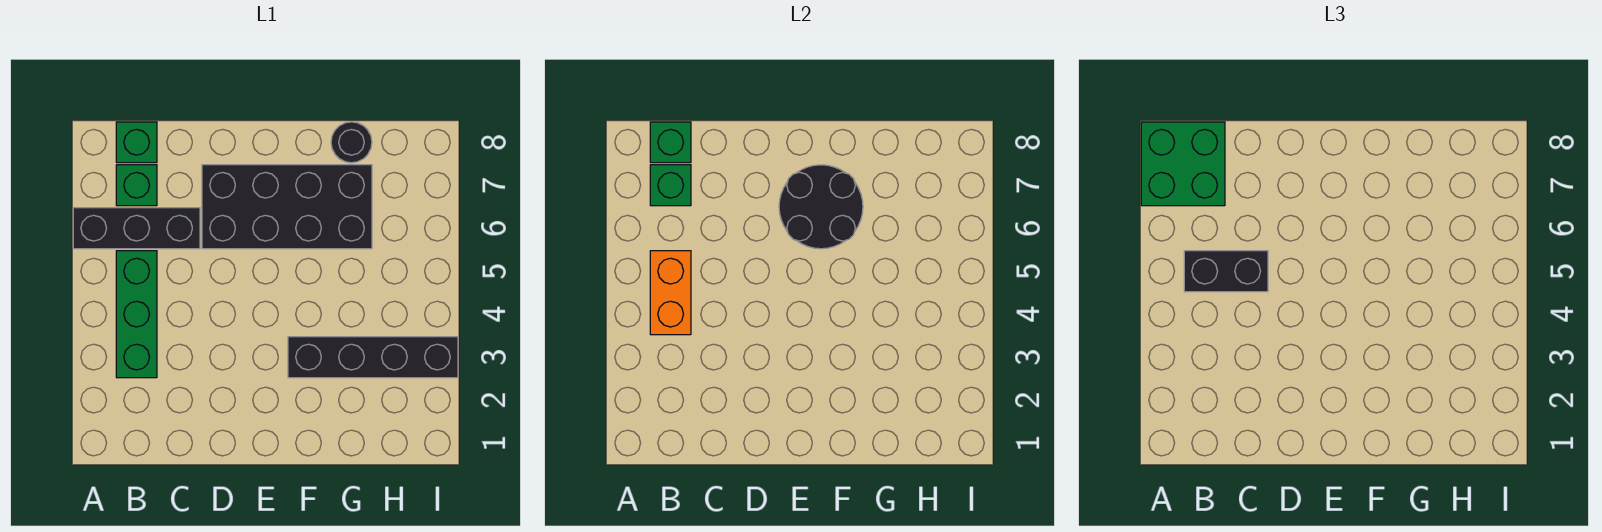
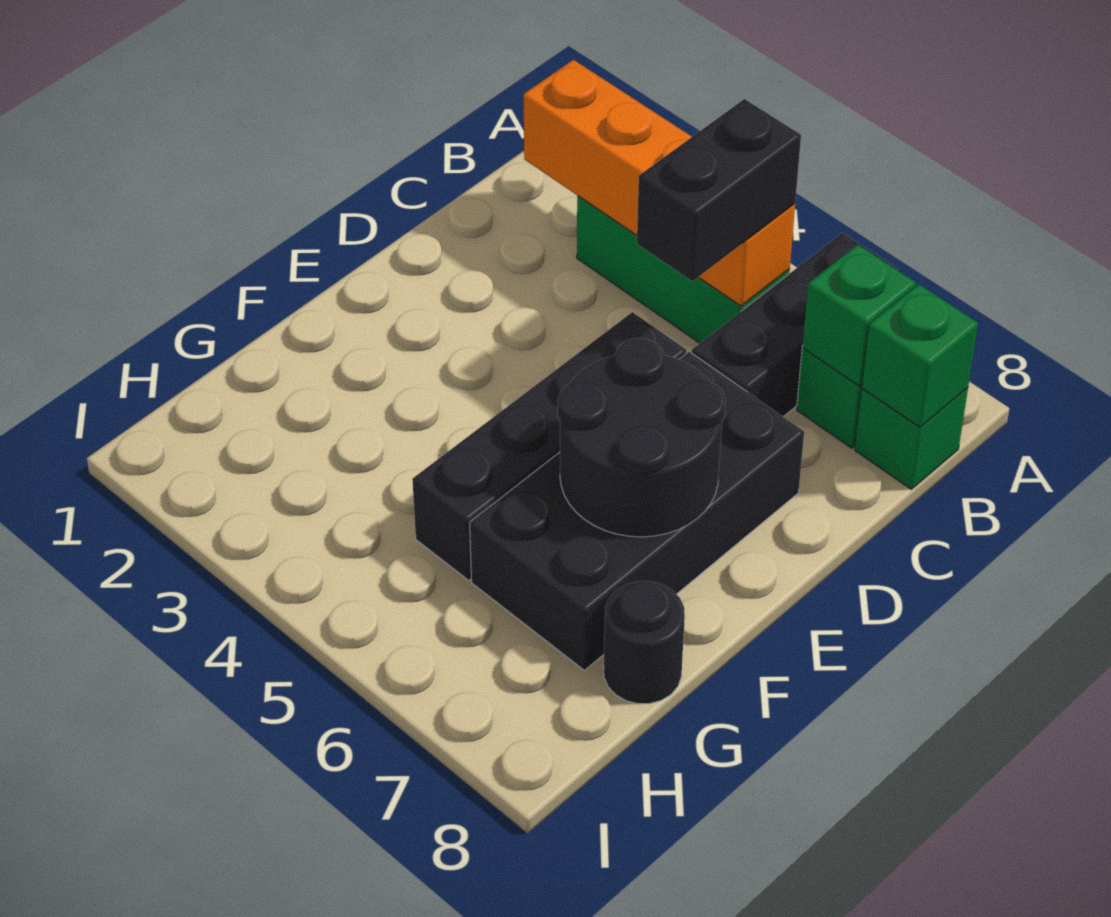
green 2x2 brick [1141,122,1225,206] -> none
orange 1x2 brick [650,251,691,335] -> orange 1x4 brick [524,60,795,306]
black 1x4 brick [288,337,458,378] -> black 1x4 brick moved to [412,312,686,581]

